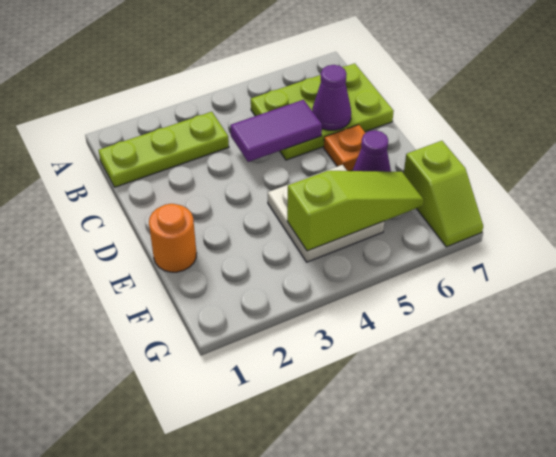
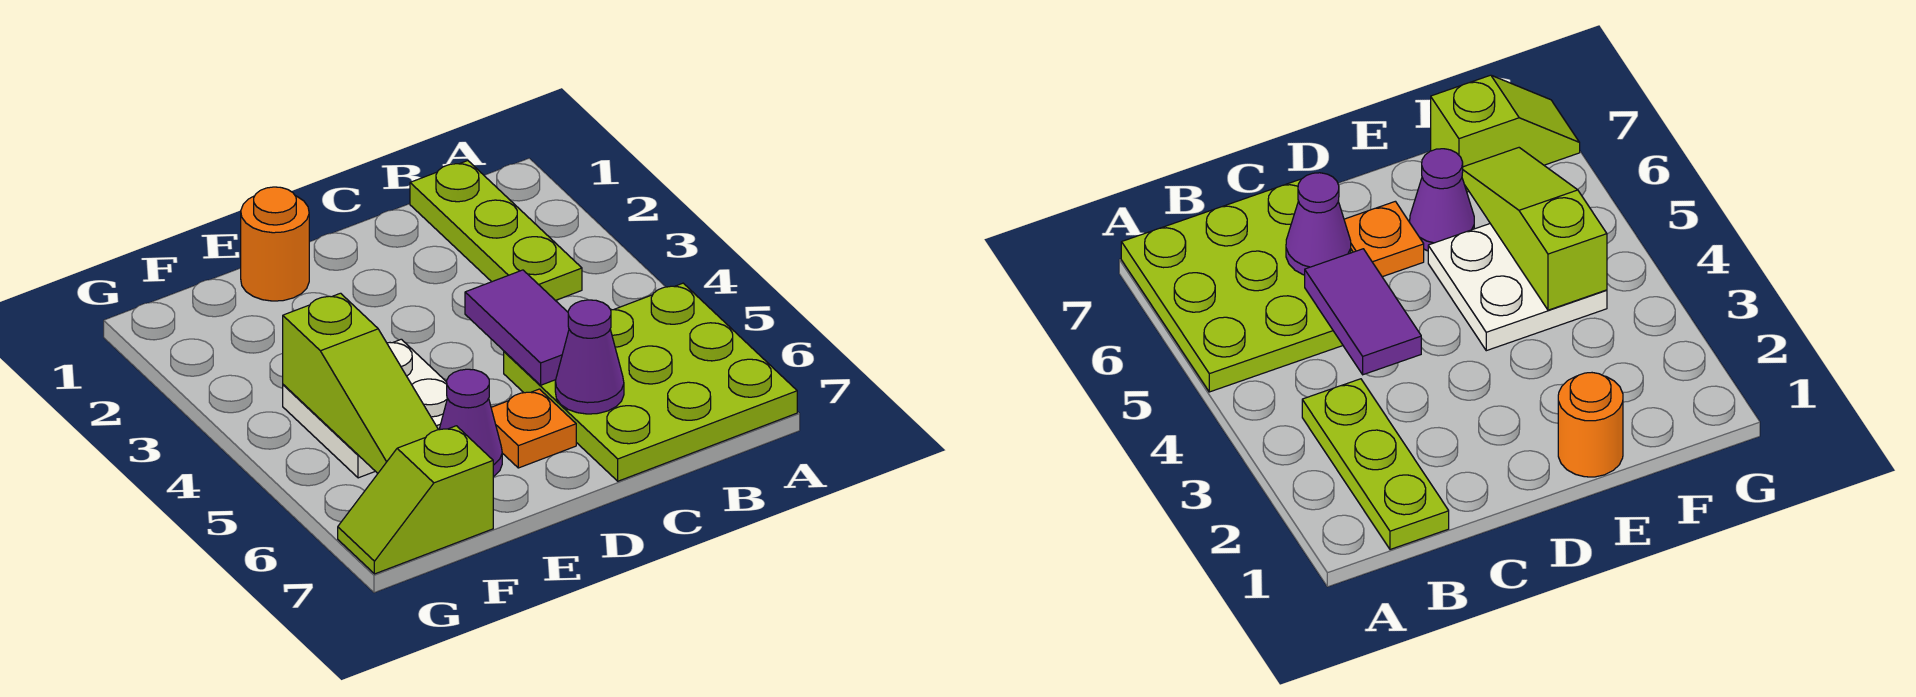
lime 2x3 plate [251,63,394,160] -> lime 3x3 plate [504,283,797,481]

